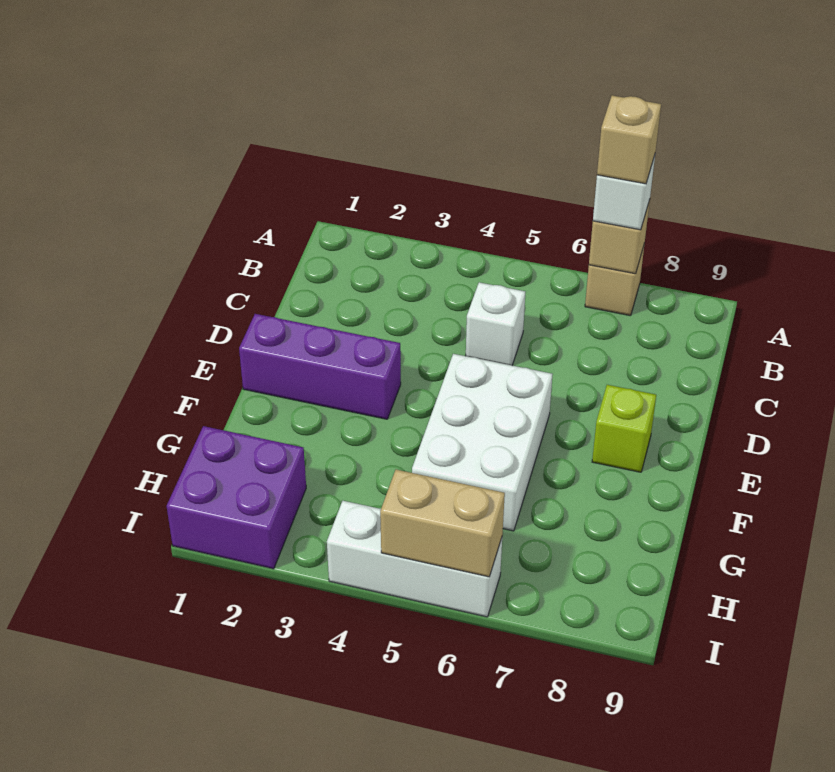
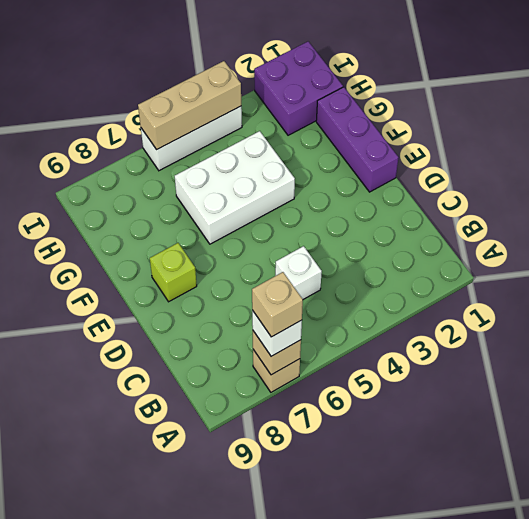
purple 1x3 brick [239,314,401,419] -> purple 1x3 brick turned to [316,87,399,192]
white 2x3 brick [412,354,553,531] -> white 2x3 brick turned to [175,131,295,244]
tan 1x2 brick [380,470,505,577] -> tan 1x3 brick [138,61,241,150]

